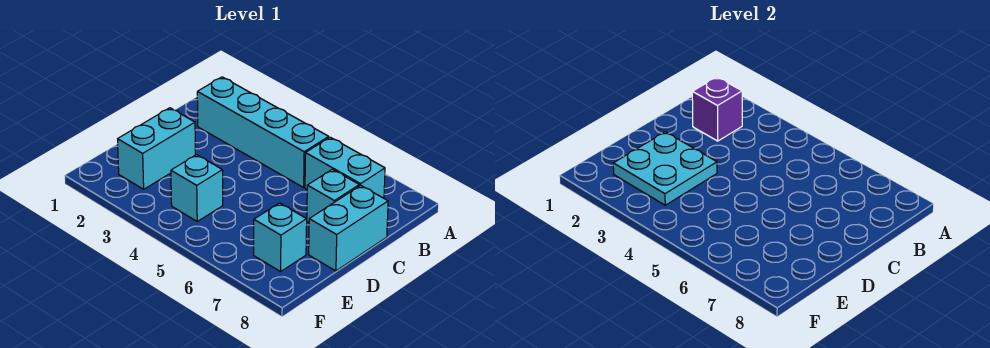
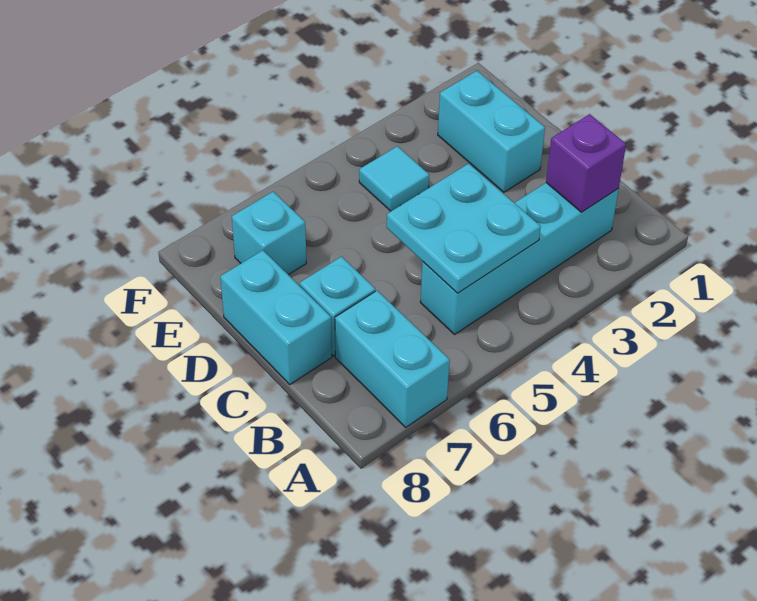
cyan 1x2 brick [305,137,385,198] -> cyan 1x2 brick turned to [335,291,450,427]
cyan 2x2 plate [613,132,717,205] -> cyan 2x2 plate moved to [387,163,541,293]
cyan 1x1 brick [171,155,223,221] -> cyan 1x1 tile [359,146,429,211]

